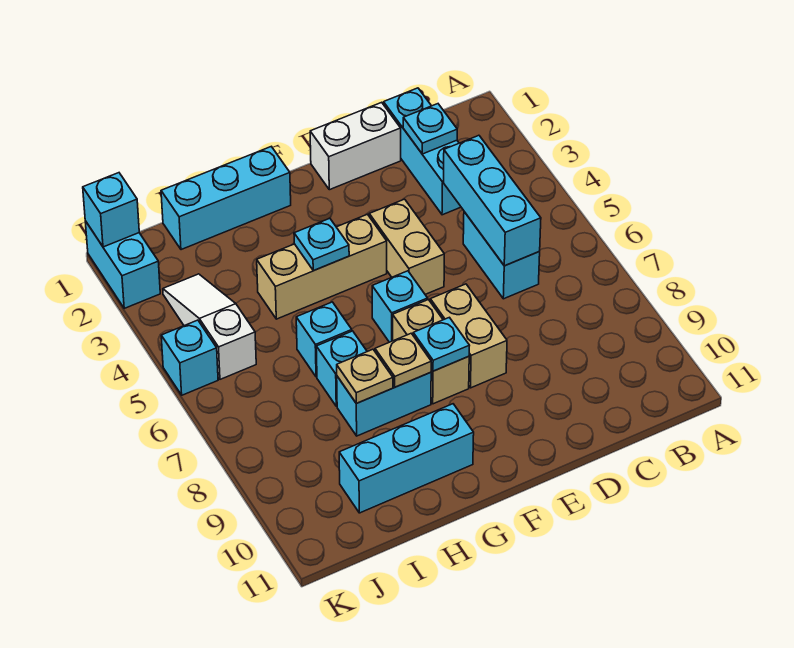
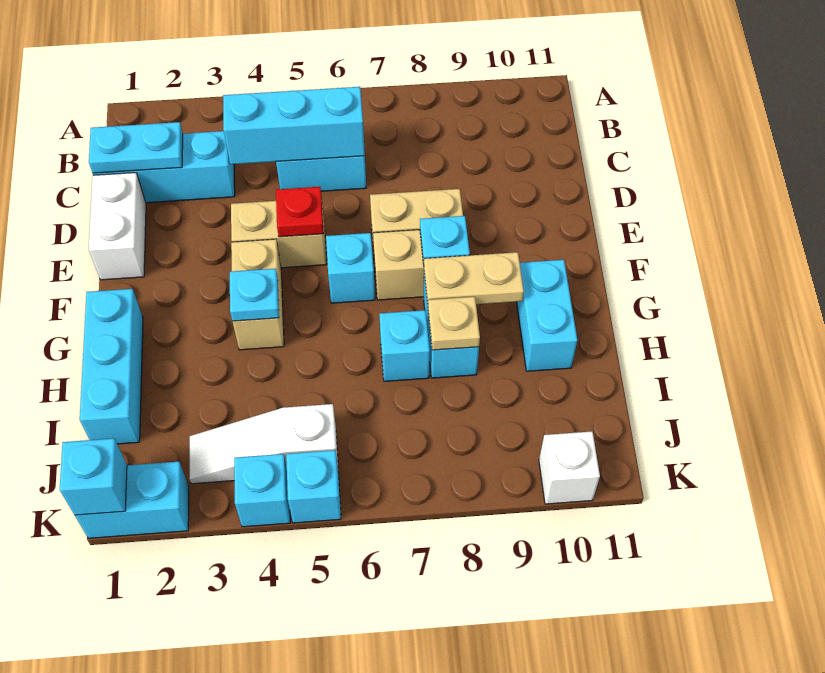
cyan 1x1 plate [403,104,457,154] -> cyan 1x2 plate [89,122,183,173]
none -> red 1x1 plate [276,187,324,237]
tan 1x3 brick [257,214,387,319] -> tan 1x2 brick [231,239,284,350]
tan 1x1 plate [375,333,431,387] -> tan 1x2 plate [424,252,524,304]
cyan 1x3 brick [339,404,474,513] -> cyan 1x2 brick [517,260,577,371]
cyan 1x1 brick [296,302,352,377] -> cyan 1x1 brick moved to [234,454,290,527]
none -> white 1x1 brick [539,431,600,504]

